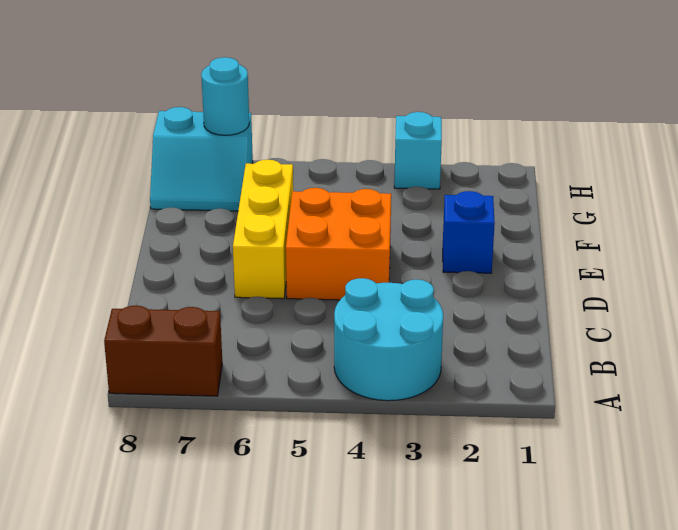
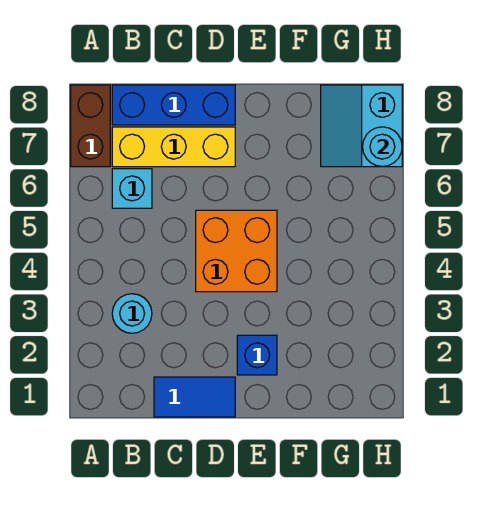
cyan 2x2 round brick [334,278,443,401] -> cyan 1x1 round brick [112,294,152,333]
none -> blue 1x3 brick [112,85,235,125]
none -> blue 1x2 tile [154,377,235,417]
yellow 1x3 brick [233,160,293,299] -> yellow 1x3 brick moved to [112,127,235,167]
cyan 1x1 brick [394,112,442,189] -> cyan 1x1 brick moved to [112,169,152,208]

